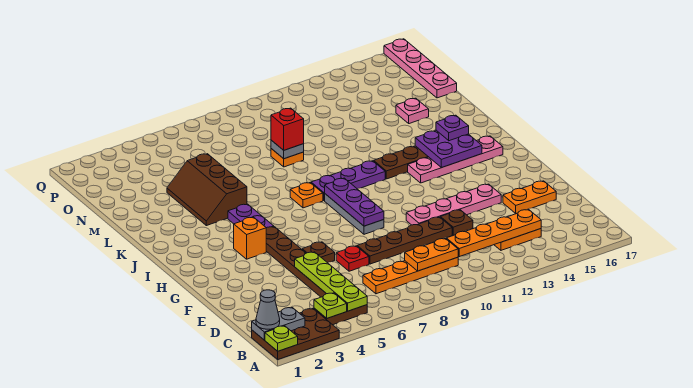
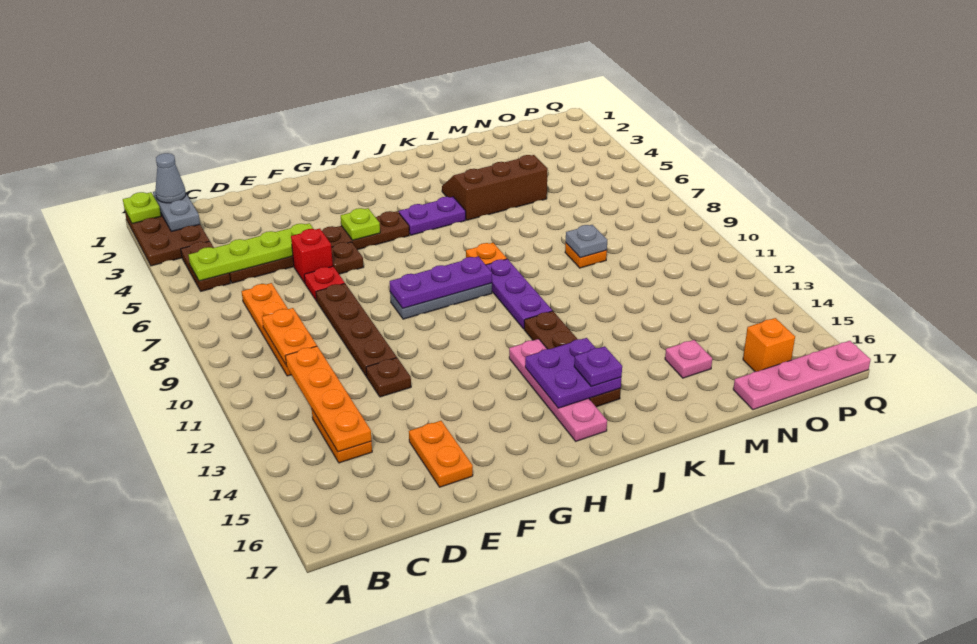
lime 1x1 plate [314,293,347,318] -> lime 1x1 plate moved to [341,208,380,240]
pink 1x4 plate [406,184,501,225] -> none
orange 1x1 brick [234,217,266,259] -> orange 1x1 brick moved to [743,318,795,372]
red 1x1 brick [271,108,304,150] -> red 1x1 brick moved to [291,229,333,283]

